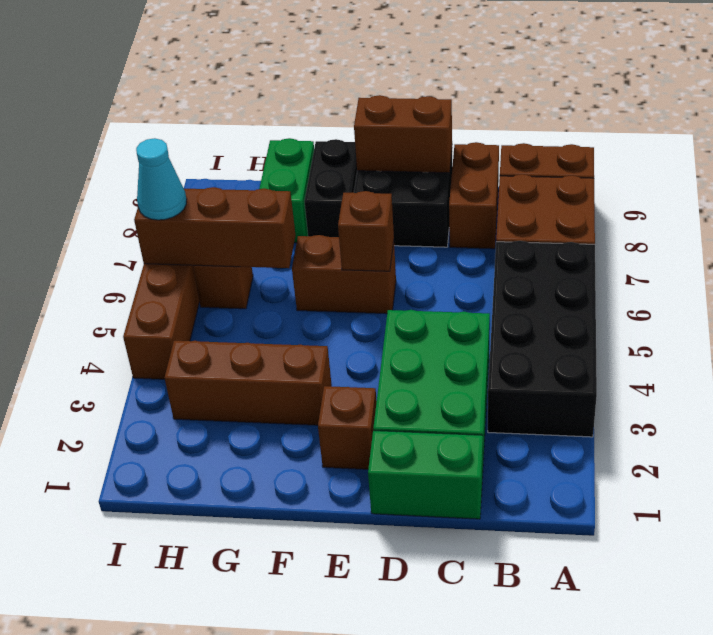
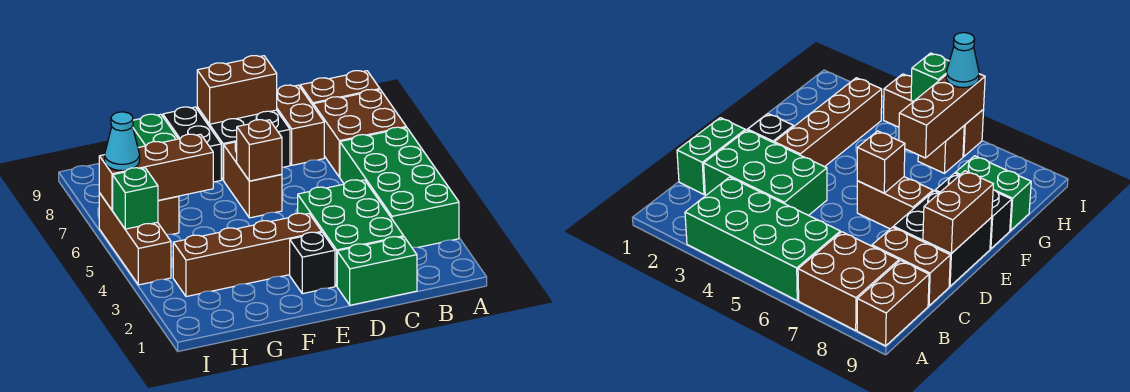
black 2x4 brick [488,241,597,437] -> green 2x4 brick [340,127,459,248]
brown 1x1 brick [318,386,377,469] -> black 1x1 brick [290,232,335,294]
brown 1x2 brick [292,235,396,314] -> brown 1x2 brick turned to [224,141,282,218]
brown 1x3 brick [165,341,332,425] -> brown 1x4 brick [173,213,322,297]
none -> green 1x1 brick [113,168,158,229]

